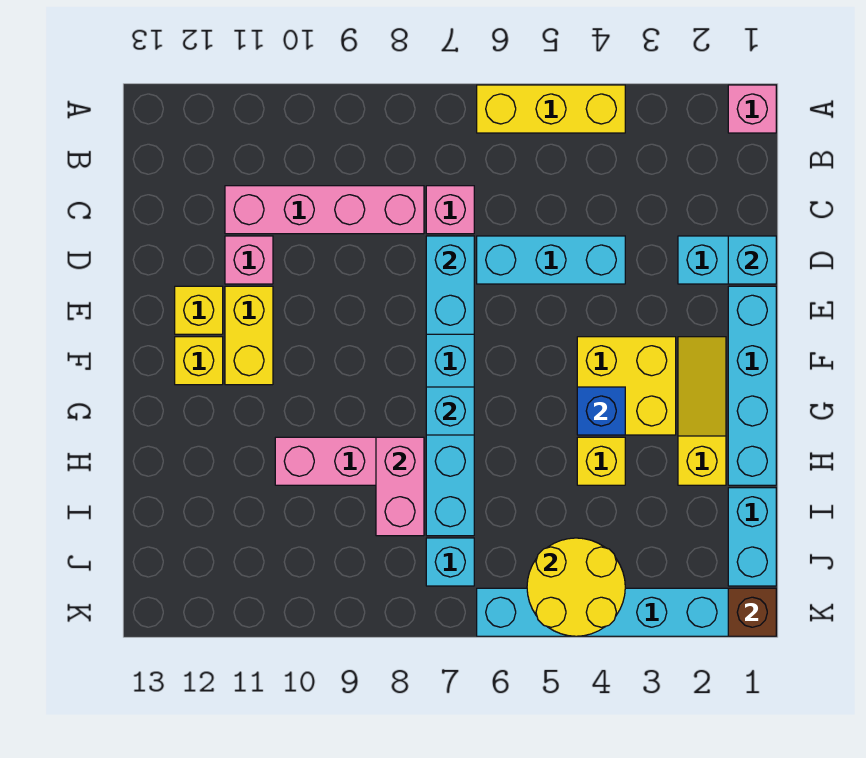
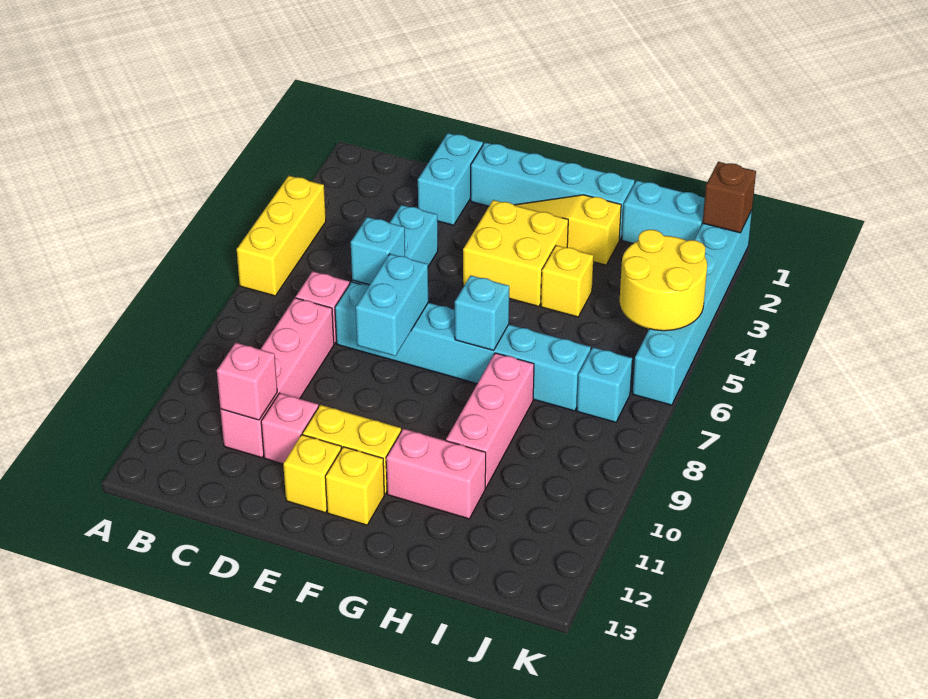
pink 1x1 brick [728,85,776,133] -> pink 1x1 brick moved to [217,343,277,420]
cyan 1x1 brick [728,236,776,284] -> cyan 1x1 brick moved to [351,217,405,285]
cyan 1x2 brick [426,236,474,334] -> cyan 1x2 brick turned to [356,254,428,356]
blue 1x1 brick [577,387,625,435] -> none
pink 1x2 brick [376,437,424,536] -> pink 1x2 brick moved to [386,429,486,519]

